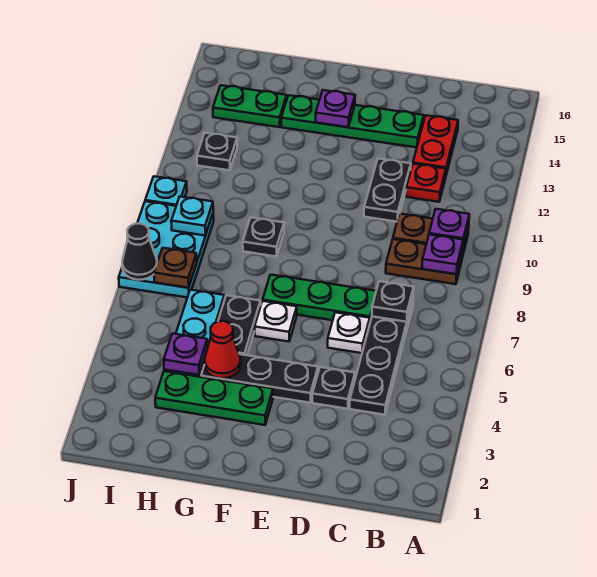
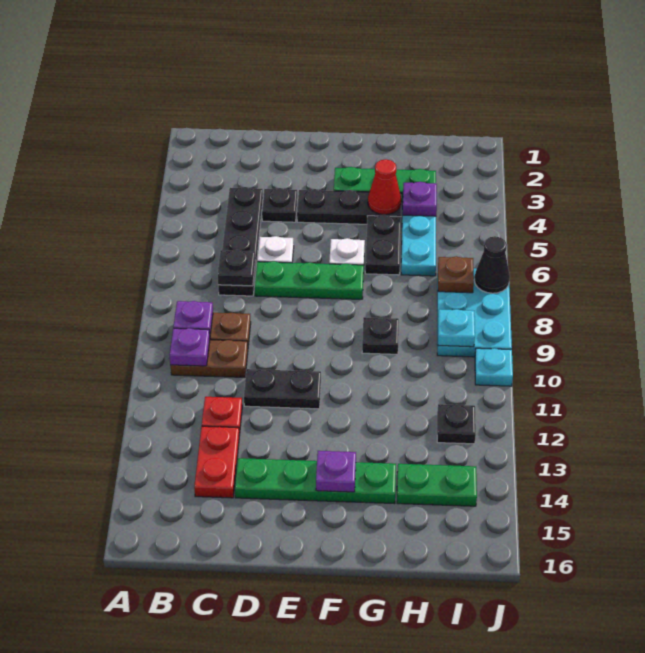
black 1x2 plate [364,159,411,222] -> black 1x2 plate turned to [244,369,321,409]

